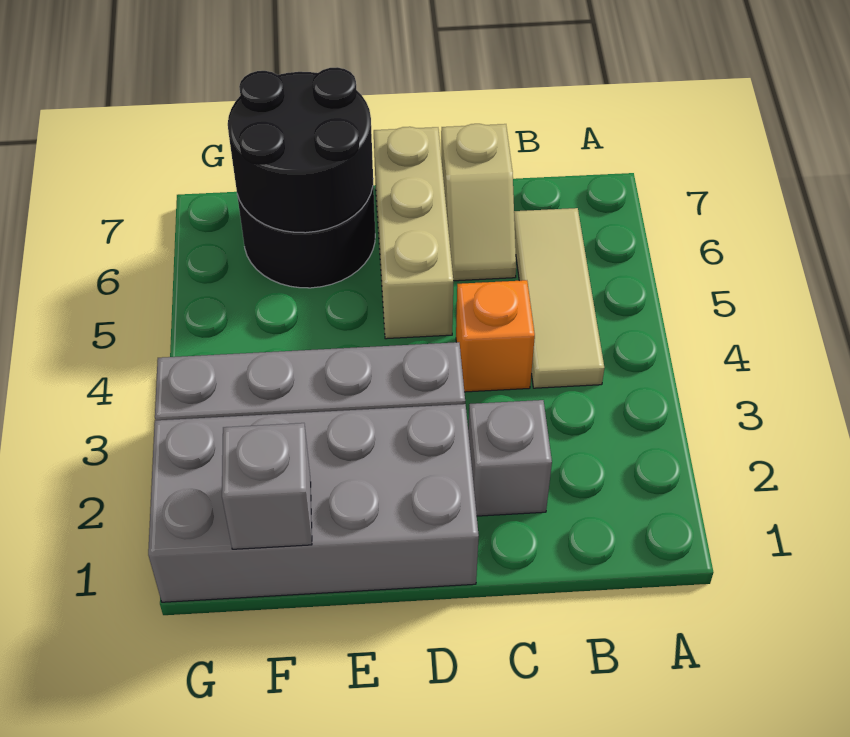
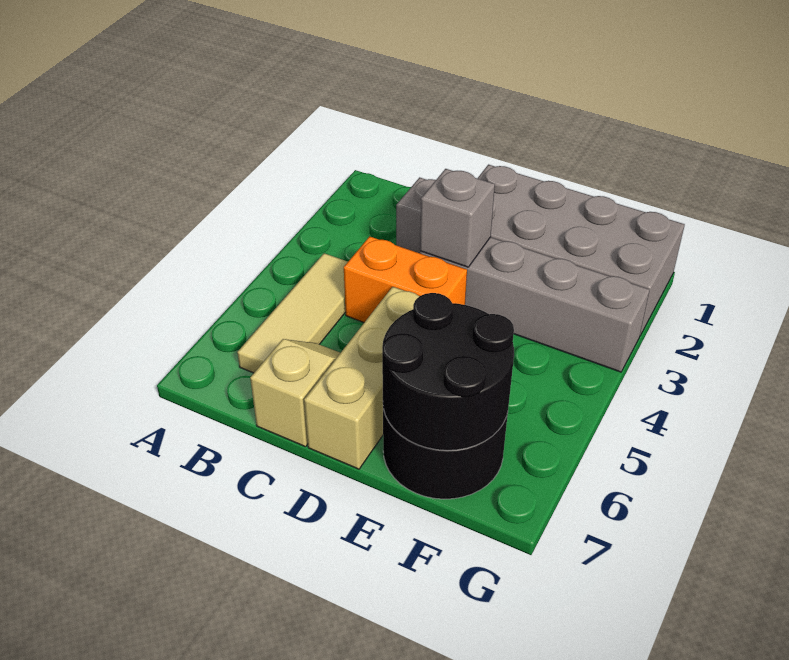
orange 1x1 brick [456,280,535,392] -> orange 1x2 brick [344,236,467,322]
grey 1x1 brick [222,423,312,549] -> grey 1x1 brick moved to [420,169,495,267]

